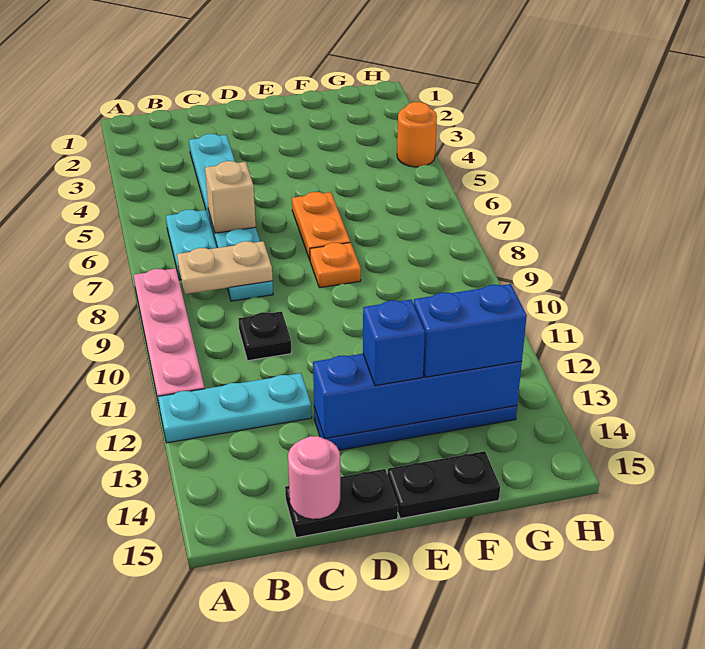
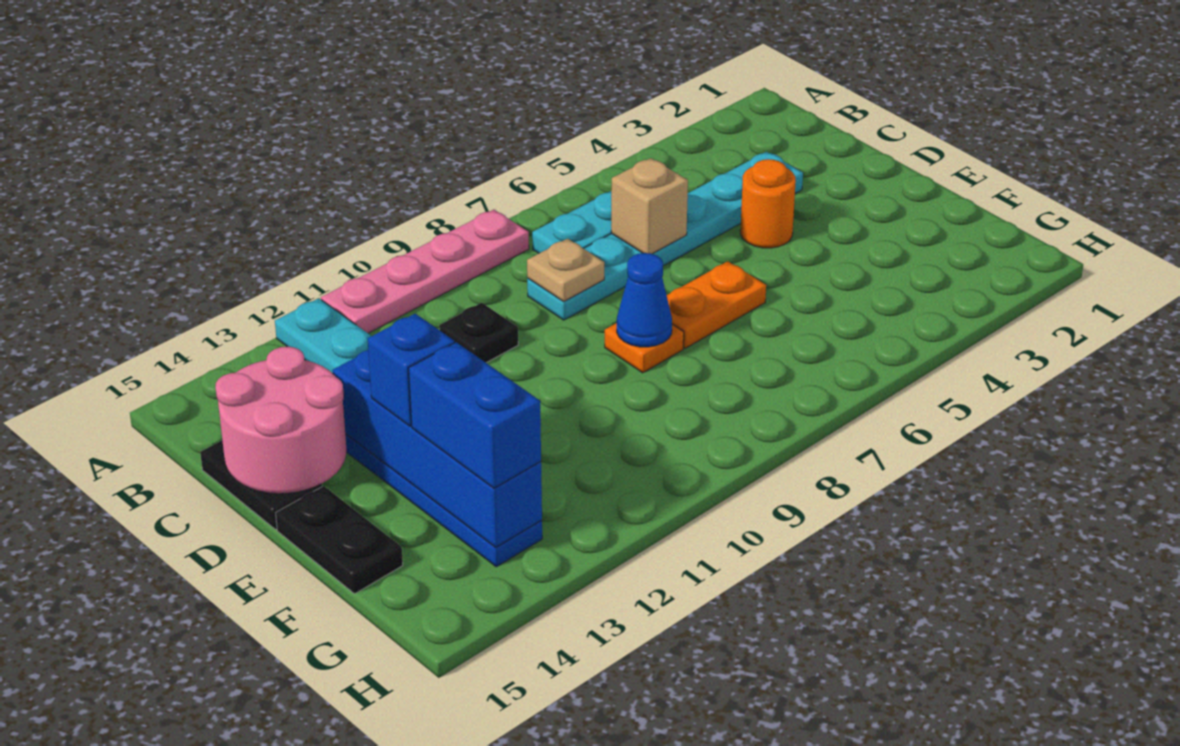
tan 1x2 plate [177,241,273,294] -> tan 1x1 plate [527,239,604,302]
pink 1x1 round brick [288,436,340,519] -> pink 2x2 round brick [215,347,346,494]
none -> blue 1x1 cone [617,253,672,347]
orange 1x1 round brick [397,102,437,167] -> orange 1x1 round brick moved to [740,159,796,248]

